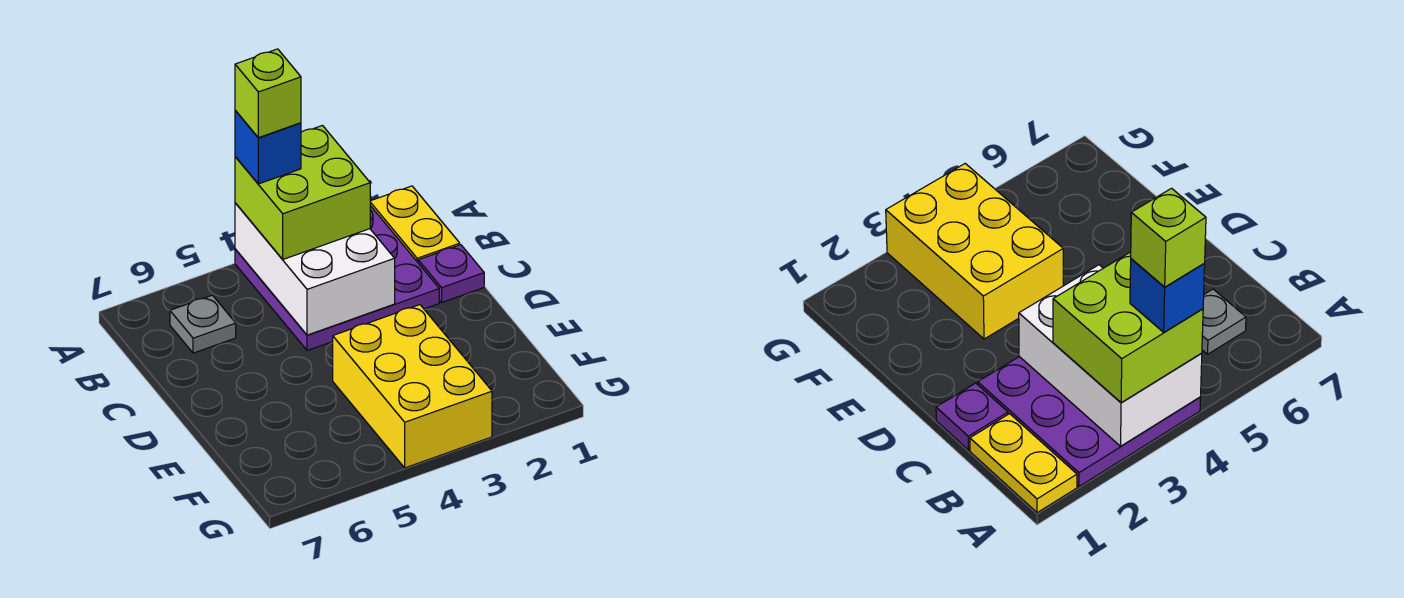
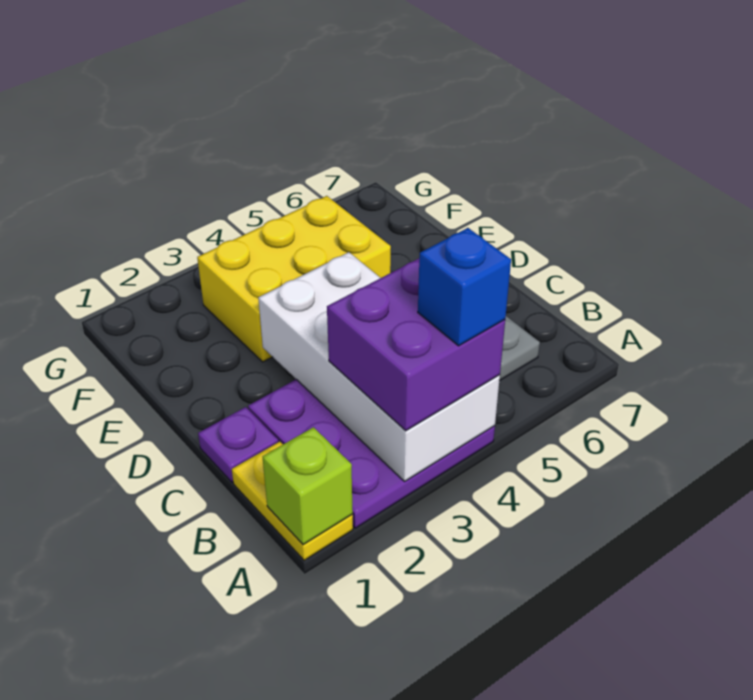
white 2x3 brick [235,203,395,335] -> white 2x4 brick [258,252,500,481]
lime 2x2 brick [235,126,370,259] -> purple 2x2 brick [327,258,505,431]
lime 1x1 brick [235,49,301,138] -> lime 1x1 brick moved to [263,427,353,545]
yellow 2x3 brick [333,305,492,468] -> yellow 2x3 brick turned to [197,196,391,362]

